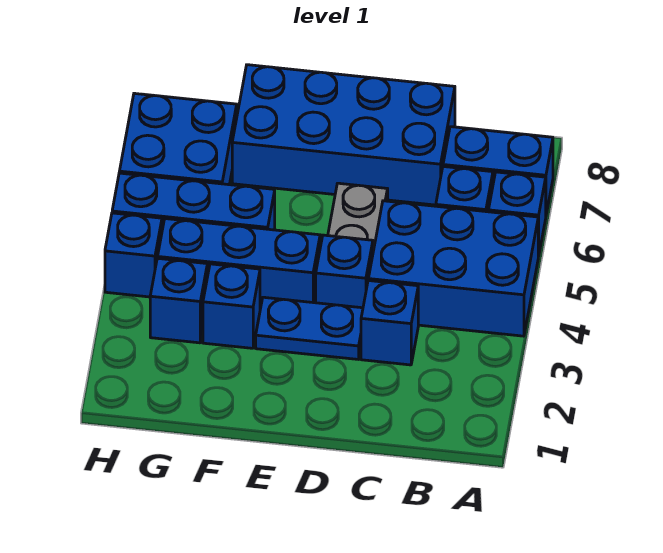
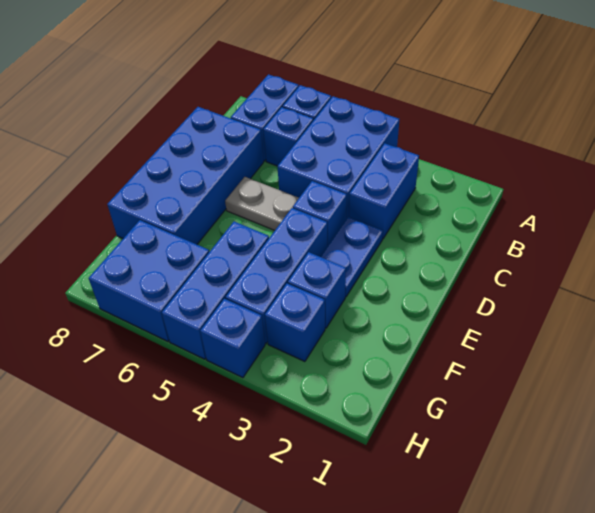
blue 1x1 brick [361,281,418,365] -> blue 1x2 brick [349,143,419,239]

